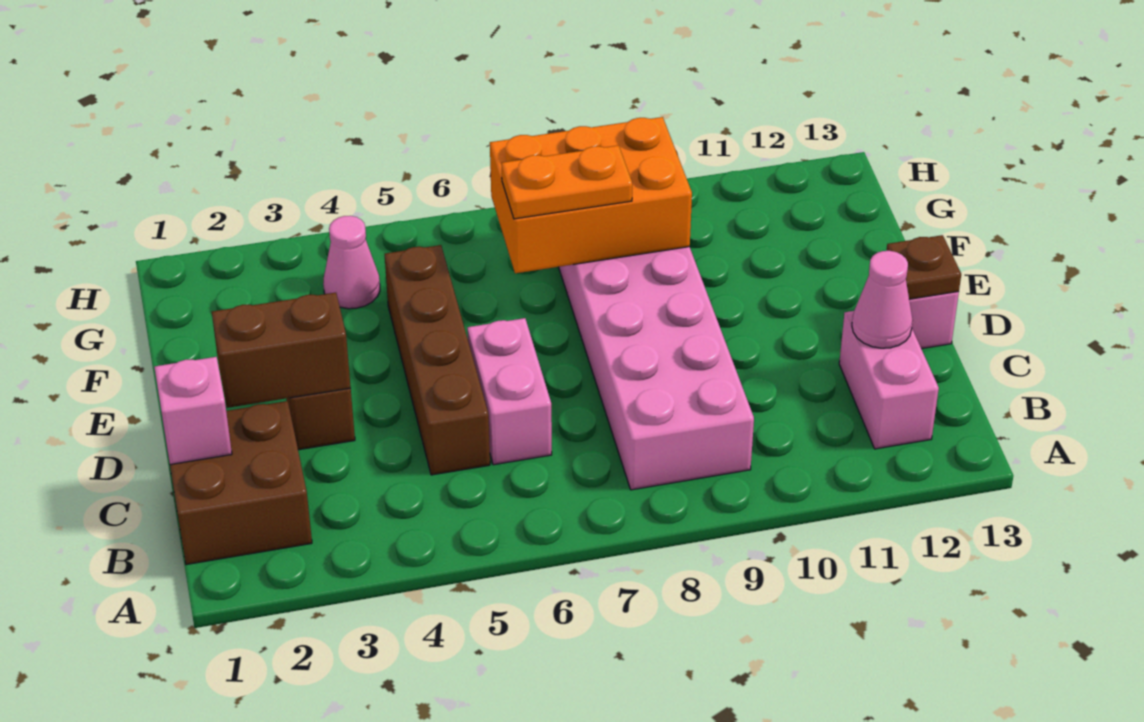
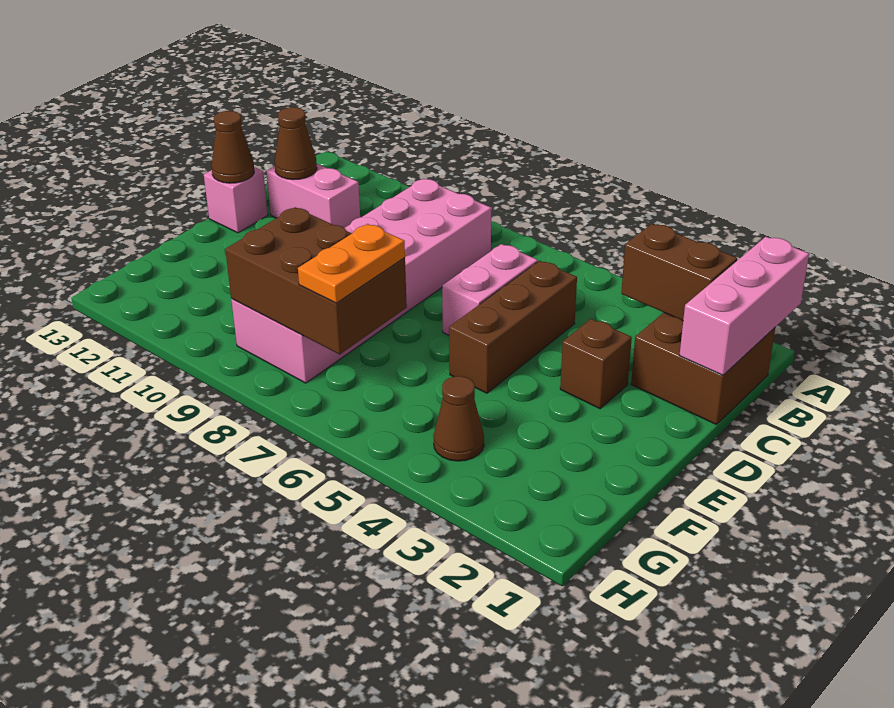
pink 1x2 brick [839,311,939,449] -> pink 1x2 brick turned to [266,164,360,228]
pink 1x1 brick [154,357,232,464] -> pink 1x3 brick [680,237,809,375]
brown 1x4 brick [385,245,490,475] -> brown 1x3 brick [449,261,577,393]
pink 1x1 cone [852,251,913,348] -> brown 1x1 cone [275,107,317,180]
brown 1x2 brick [212,293,351,408] -> brown 1x2 brick moved to [621,224,737,320]
brown 1x1 plate [887,235,961,299] -> brown 1x1 cone [212,111,254,183]
orange 2x3 brick [490,117,692,273] -> brown 2x3 brick [225,207,407,354]
orange 1x2 plate [501,145,632,219] -> orange 1x2 plate turned to [298,224,405,303]
pink 1x1 cone [323,216,380,309] -> brown 1x1 cone [433,376,484,461]

